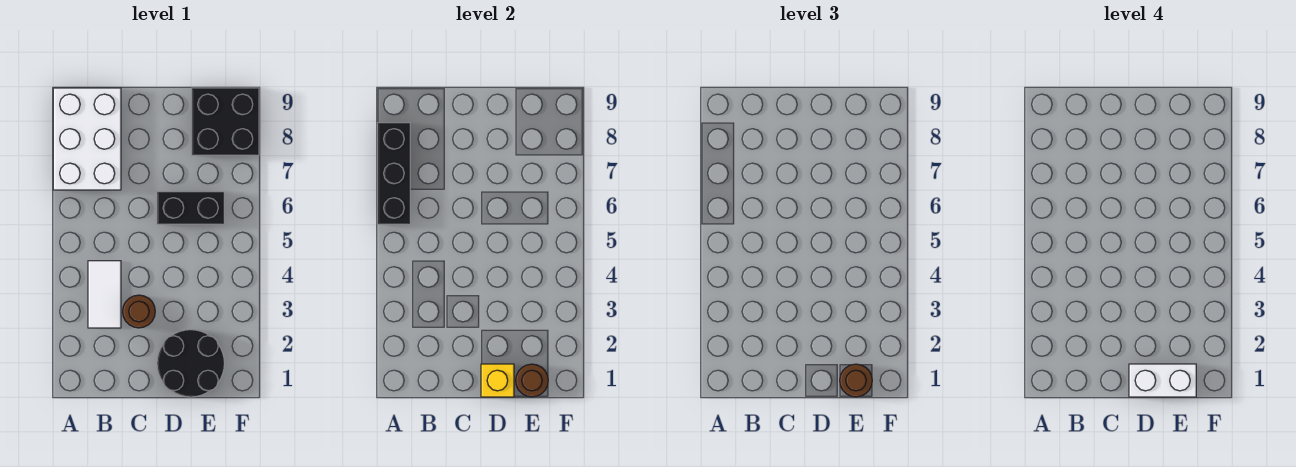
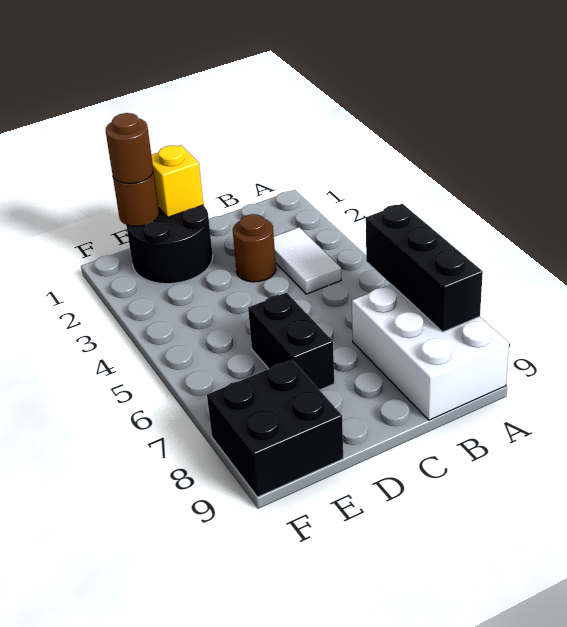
white 1x2 brick [1129,364,1196,397] -> none
black 1x2 brick [157,192,224,224] -> black 1x2 brick turned to [248,293,334,390]

